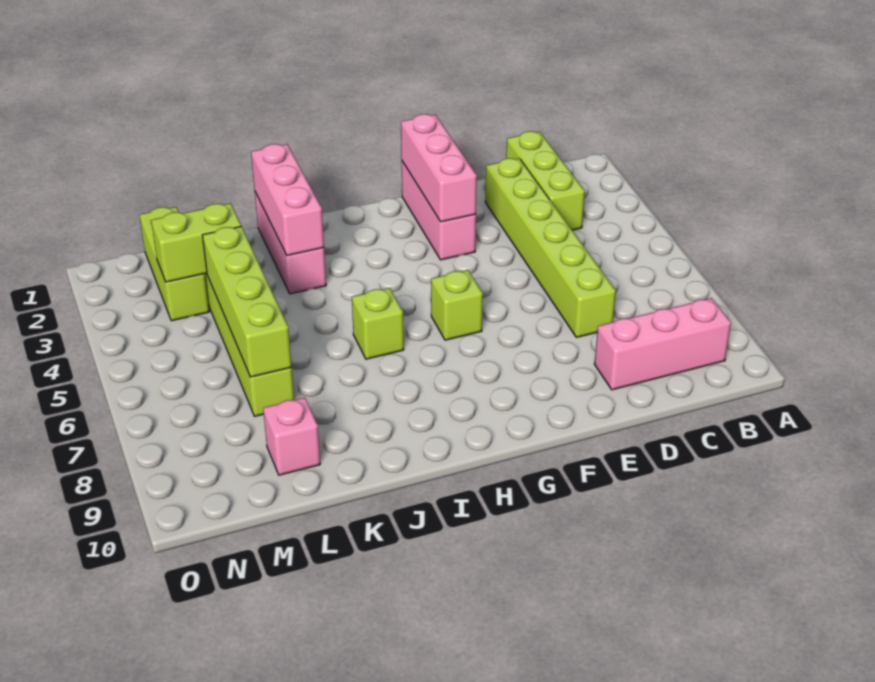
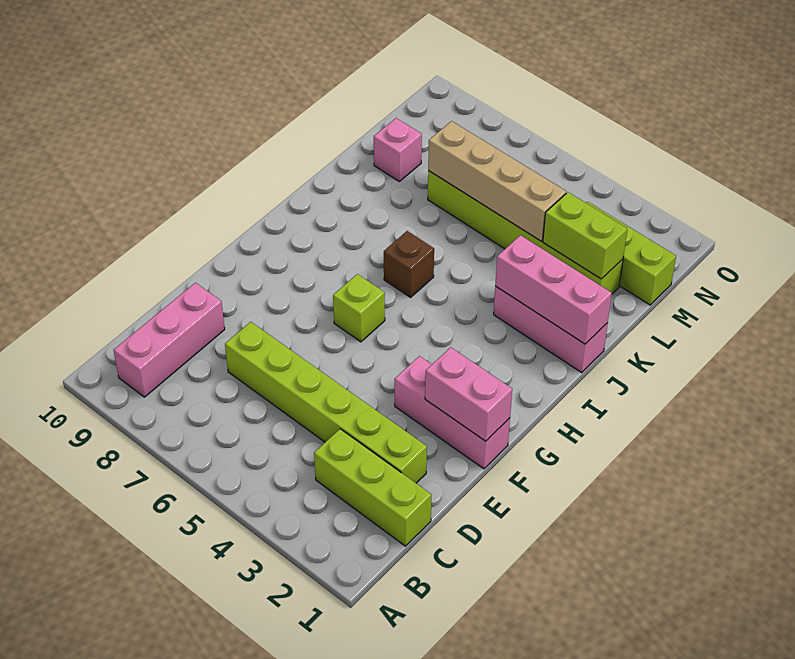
pink 1x3 brick [401,114,477,222] -> pink 1x2 brick [425,347,512,441]
lime 1x1 brick [352,288,404,359] -> brown 1x1 brick [384,231,434,297]
lime 1x2 brick [151,203,241,282] -> lime 1x2 brick turned to [543,192,627,279]
lime 1x4 brick [203,226,292,377] -> tan 1x4 brick [428,121,566,241]

